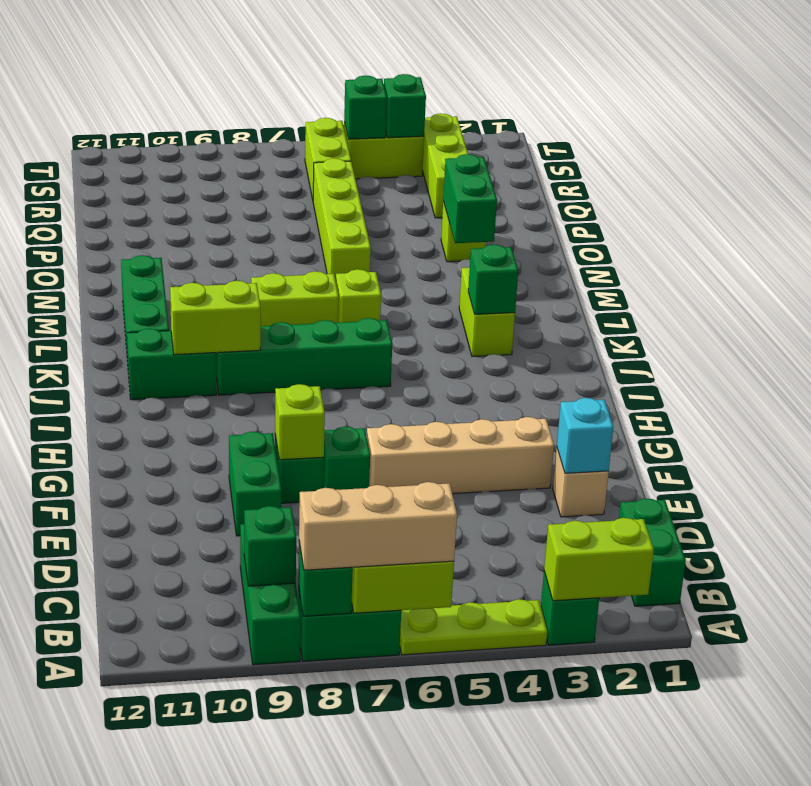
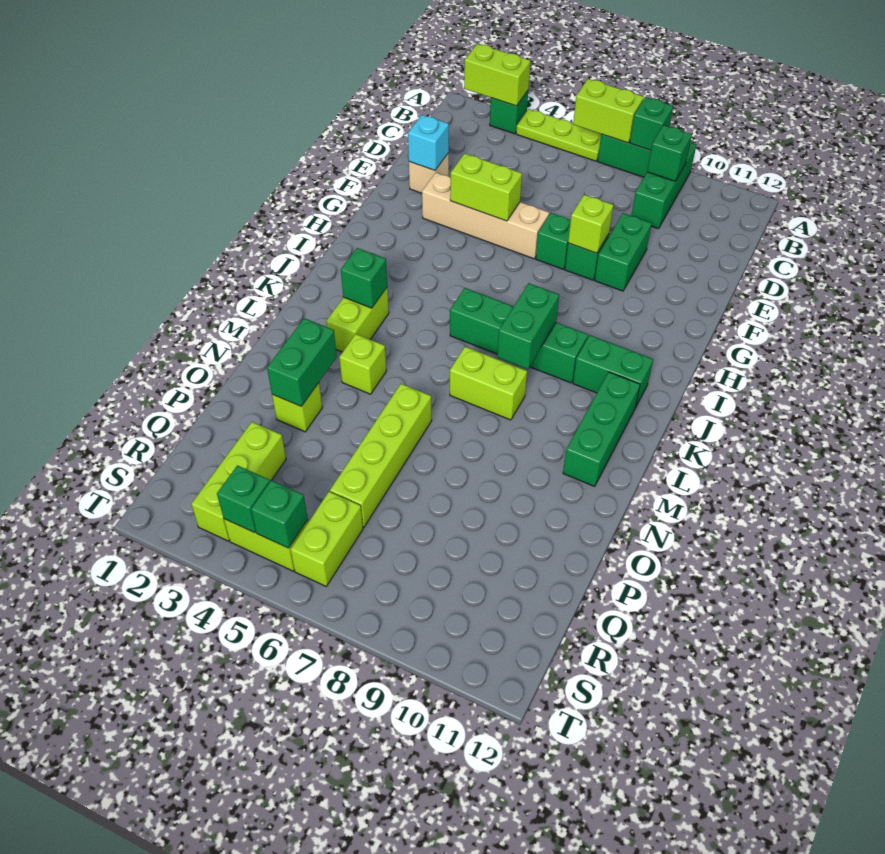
tan 1x3 brick [299,482,457,570] -> none
green 1x2 brick [619,498,686,606] -> green 1x2 brick moved to [497,283,559,369]
lime 1x2 brick [170,281,261,355] -> lime 1x2 brick moved to [450,153,522,221]
lime 1x1 brick [336,269,381,323] -> lime 1x1 brick moved to [339,334,386,394]

